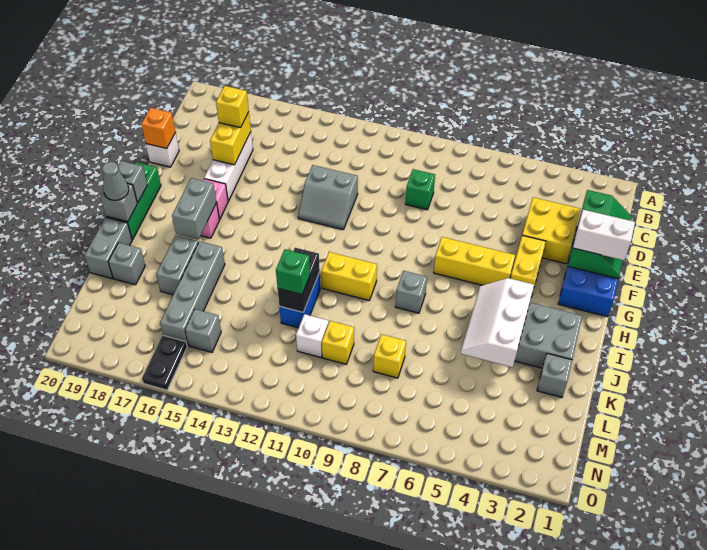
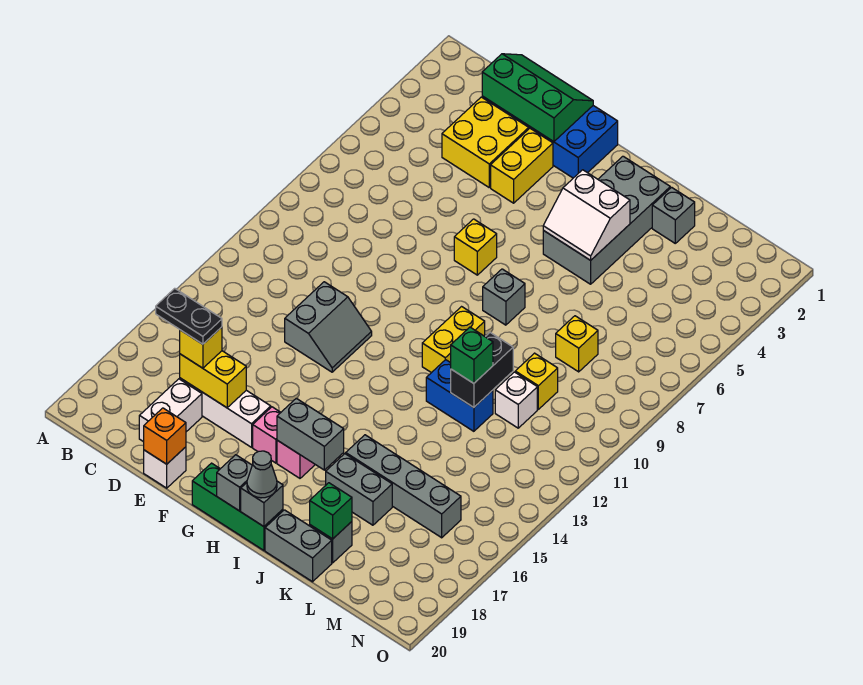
green 1x1 brick [405,169,435,210] -> green 1x1 brick moved to [310,483,352,539]
white 1x2 brick [573,210,635,260] -> white 1x2 brick moved to [139,379,202,442]
yellow 1x2 brick [510,235,546,297] -> yellow 1x2 brick turned to [491,128,553,203]
yellow 1x3 brick [434,237,515,285] -> yellow 1x1 brick [454,219,497,275]
white 2x3 slope [461,278,534,367] -> white 2x2 slope [543,170,630,260]
black 1x2 brick [278,248,320,312] -> black 1x2 brick turned to [451,333,513,407]
grey 1x1 brick [185,309,221,352] -> none
black 1x2 plate [142,336,187,390] -> black 1x2 plate moved to [156,288,222,344]

